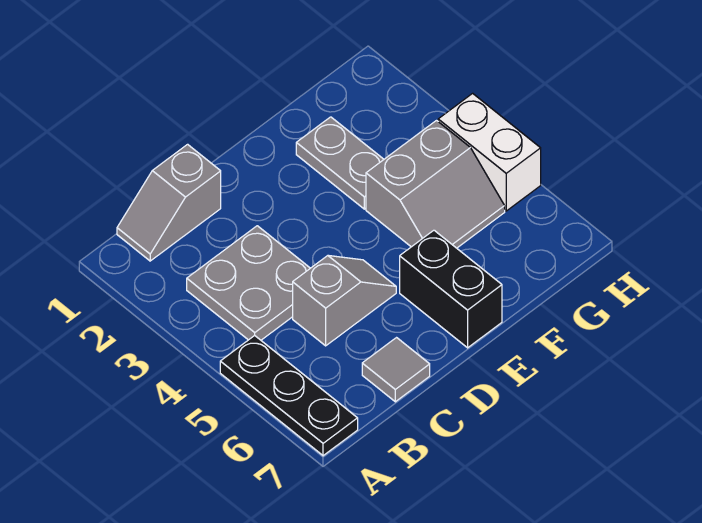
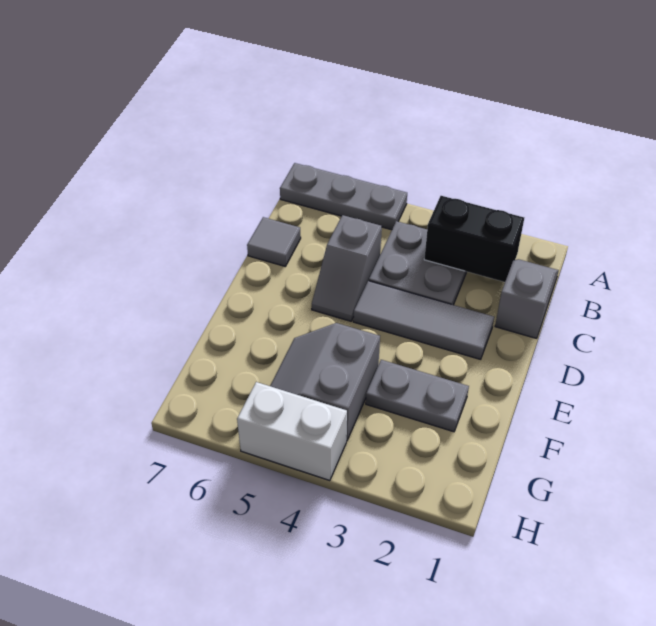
black 1x3 plate [220,336,358,456] -> grey 1x3 plate [280,163,407,230]
none -> grey 1x3 tile [353,281,494,359]
black 1x2 brick [400,230,502,348] -> black 1x2 brick moved to [424,196,524,282]

